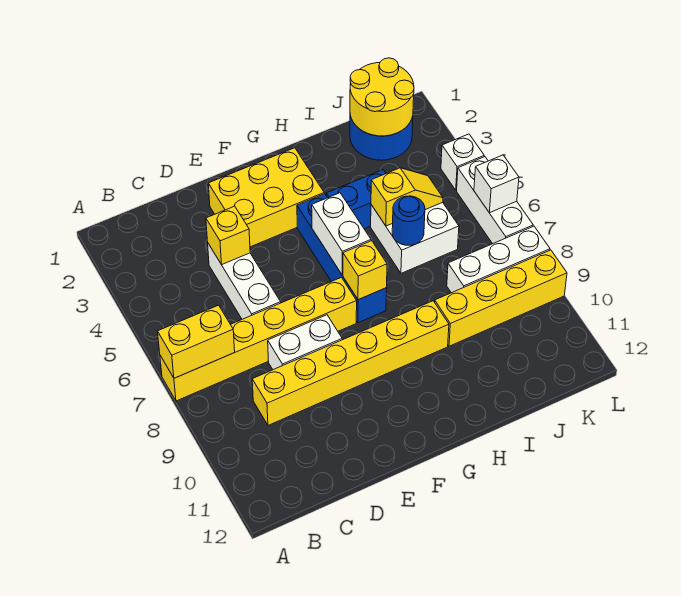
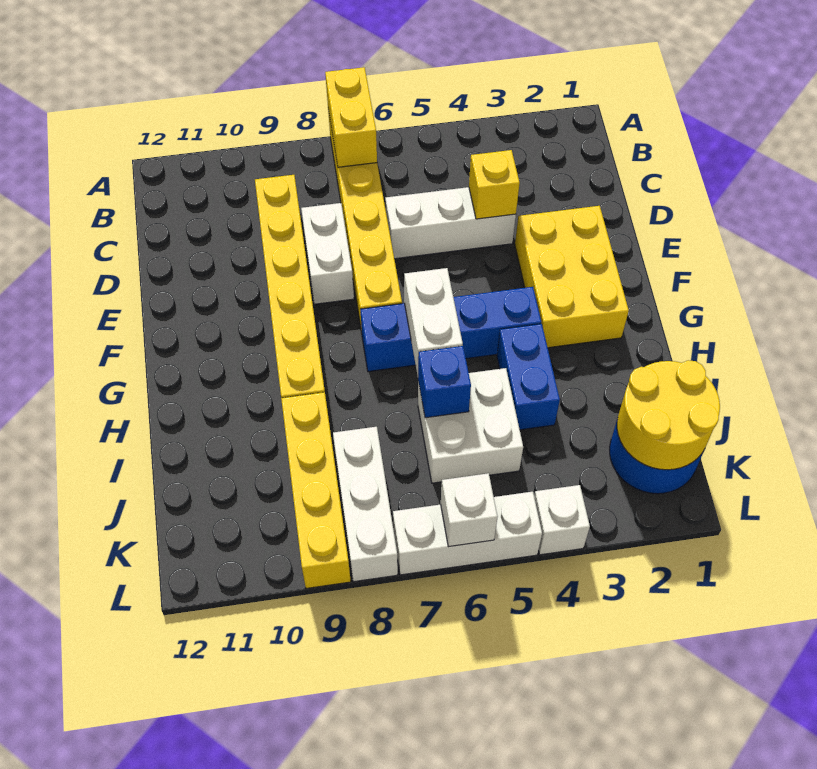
white 1x2 brick [312,193,371,275] -> white 1x2 brick turned to [404,268,463,376]
yellow 1x1 brick [343,241,387,300] -> none
yellow 1x2 slope [371,168,443,226] -> none
blue 1x1 round brick [392,196,425,245] -> blue 1x1 brick [418,346,471,418]

